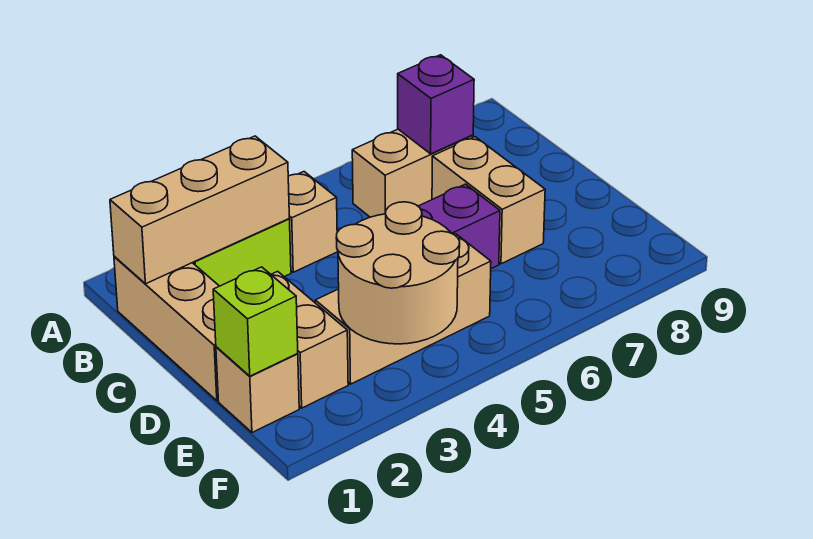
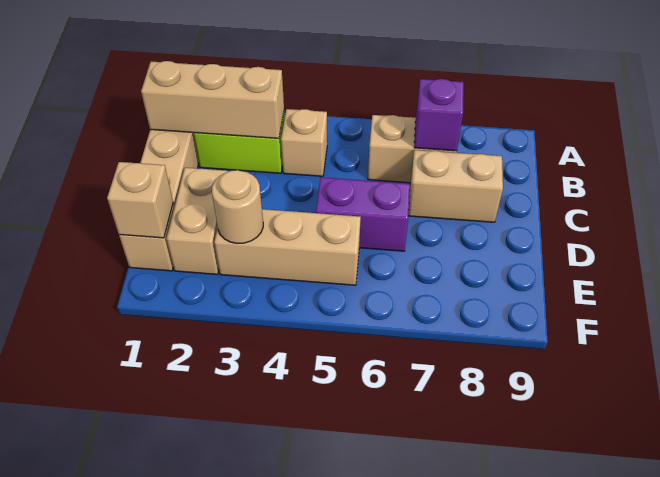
tan 1x2 brick [432,137,545,264] -> tan 1x2 brick turned to [409,150,503,222]
lime 1x1 brick [213,267,298,376] -> tan 1x1 brick [107,162,173,238]
tan 2x2 round brick [336,202,460,344] -> tan 1x1 round brick [212,170,263,243]

